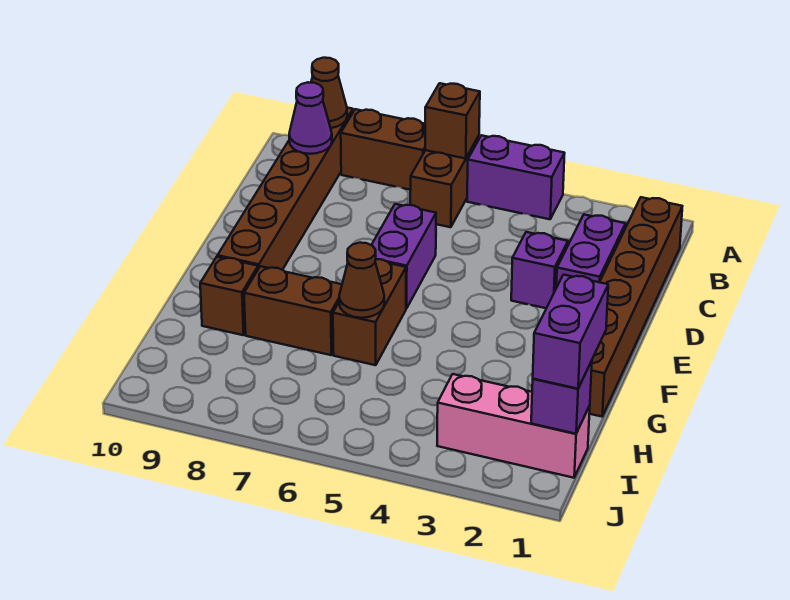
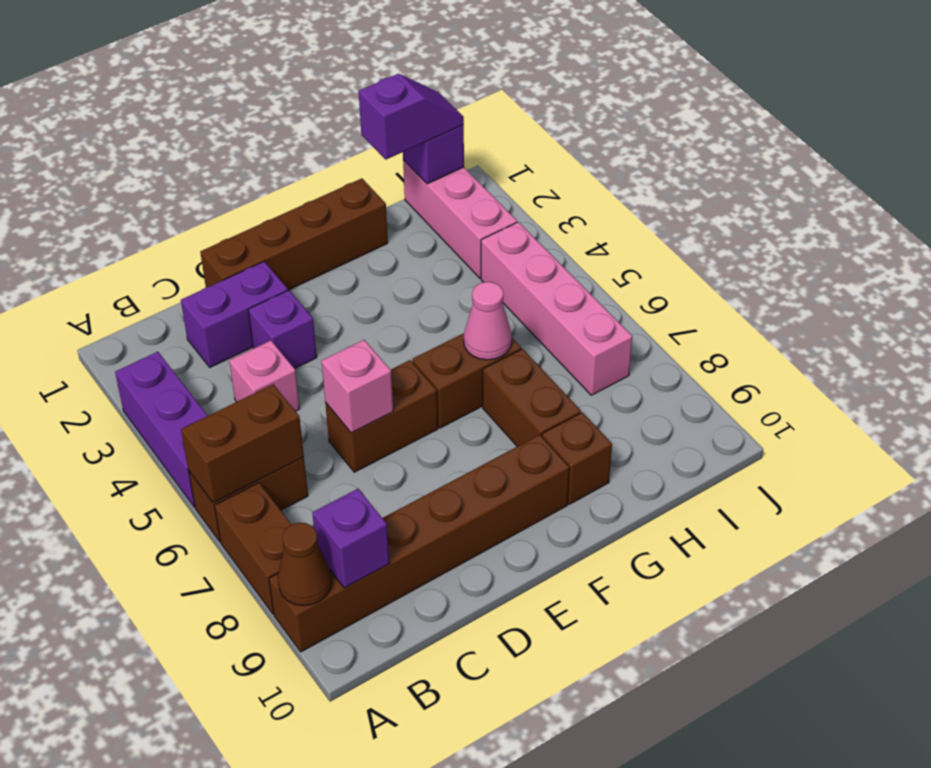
purple 1x2 brick [467,135,565,219] -> purple 1x3 brick [115,352,207,507]
brown 1x1 brick [425,83,480,159] -> brown 1x2 brick [181,384,304,503]
brown 1x6 brick [589,197,682,417] -> brown 1x4 brick [200,178,388,290]
purple 1x1 cone [289,82,332,154] -> purple 1x1 brick [312,489,389,588]
none -> pink 1x1 brick [229,341,300,411]
purple 1x2 brick [372,204,436,308] -> brown 1x2 brick [325,360,438,472]
none -> pink 1x1 brick [322,340,393,433]
brown 1x1 cone [339,243,384,318] -> pink 1x1 cone [464,282,512,360]
purple 1x2 brick [533,275,608,389] -> purple 1x2 slope [359,74,464,159]
none -> pink 1x4 brick [481,222,632,395]

